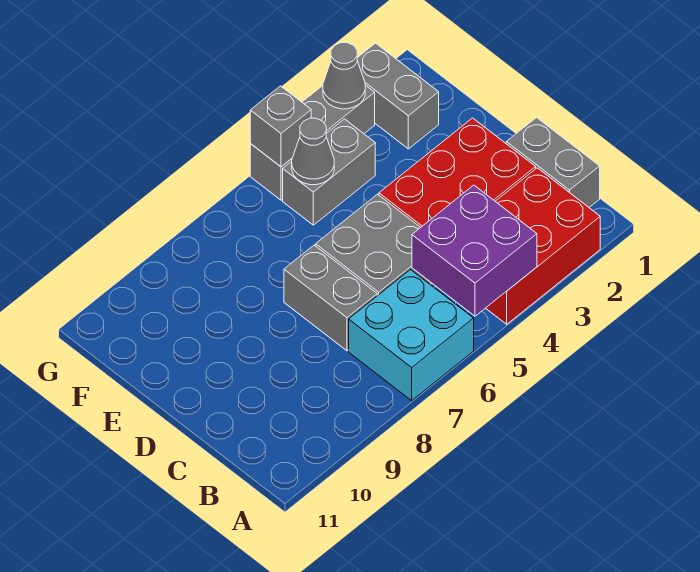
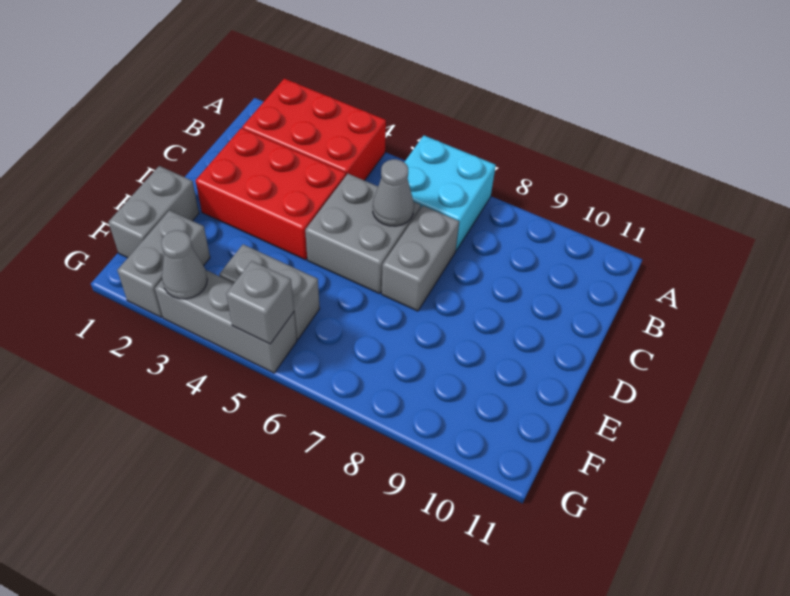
purple 2x2 brick [412,185,537,316] -> none
grey 1x2 brick [506,118,600,207] -> grey 1x2 brick moved to [109,166,199,258]
grey 1x1 cone [292,118,334,185] -> grey 1x1 cone moved to [373,159,414,226]

